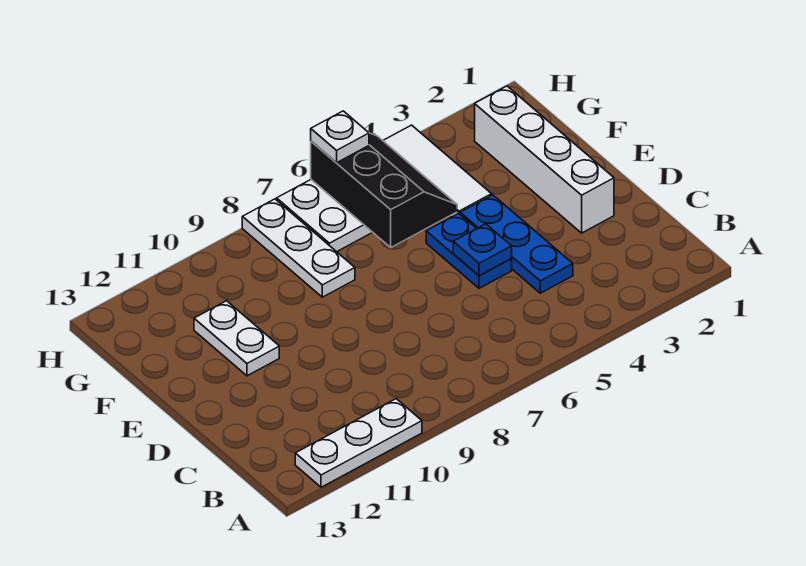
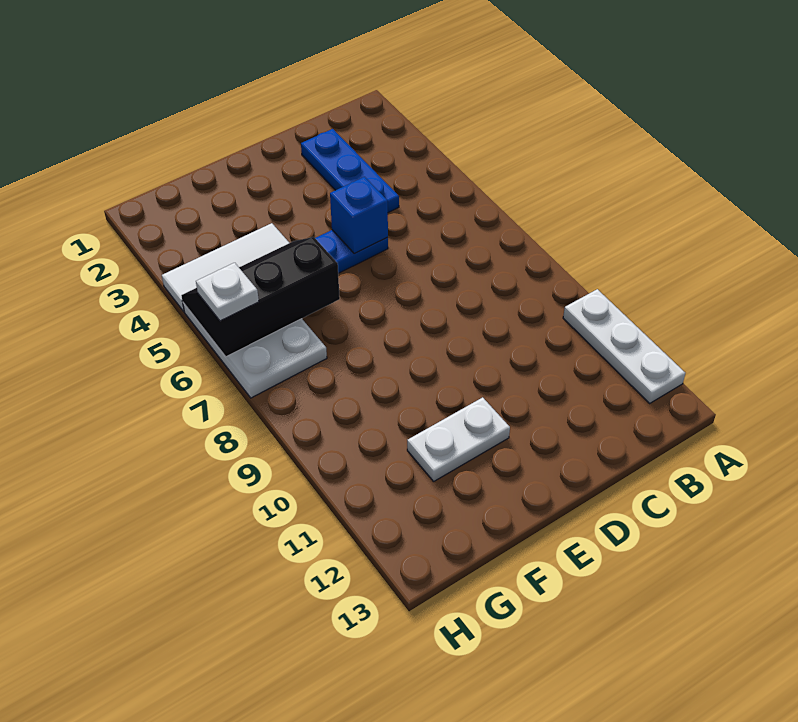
blue 1x3 plate [460,195,573,293] -> blue 1x3 plate turned to [301,129,399,213]
white 1x4 brick [475,86,614,233] -> none
blue 1x1 plate [453,224,512,276] -> blue 1x1 brick [330,177,388,254]
white 1x3 plate [242,199,355,297] -> none

